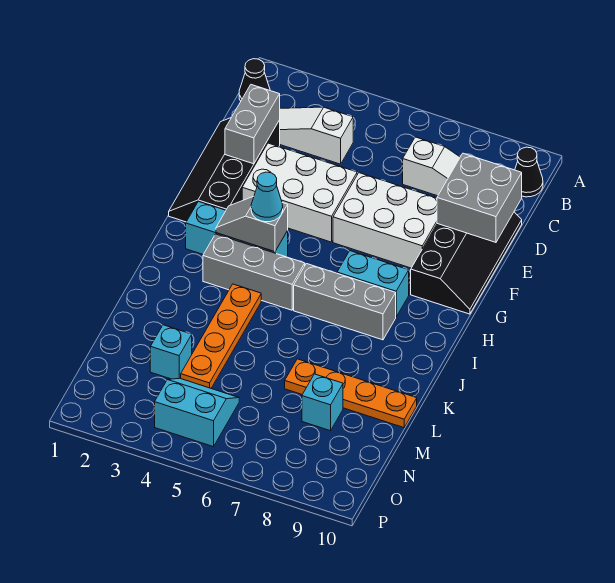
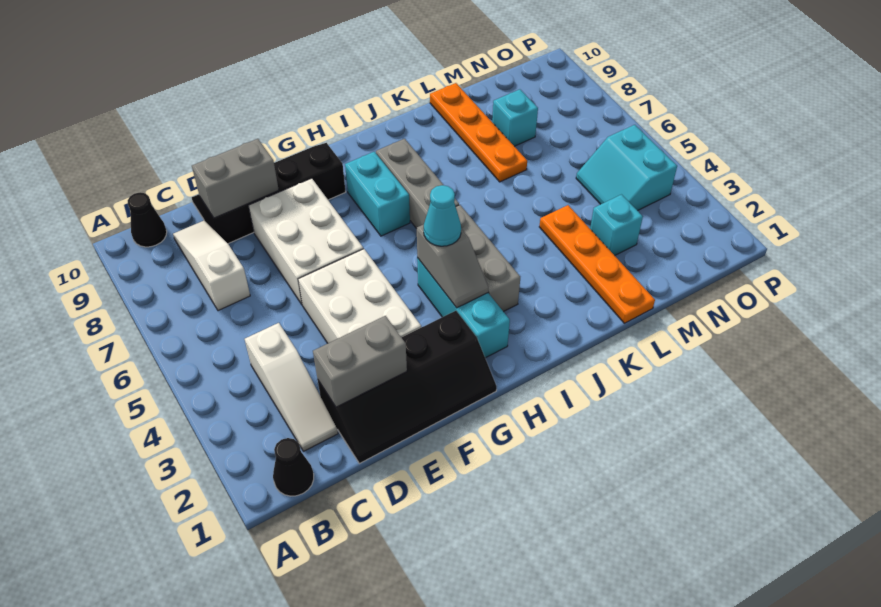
grey 2x2 brick [437,153,522,242] -> grey 1x2 brick [192,139,279,218]
orange 1x4 plate [181,284,261,388] -> orange 1x4 plate turned to [539,205,655,323]

